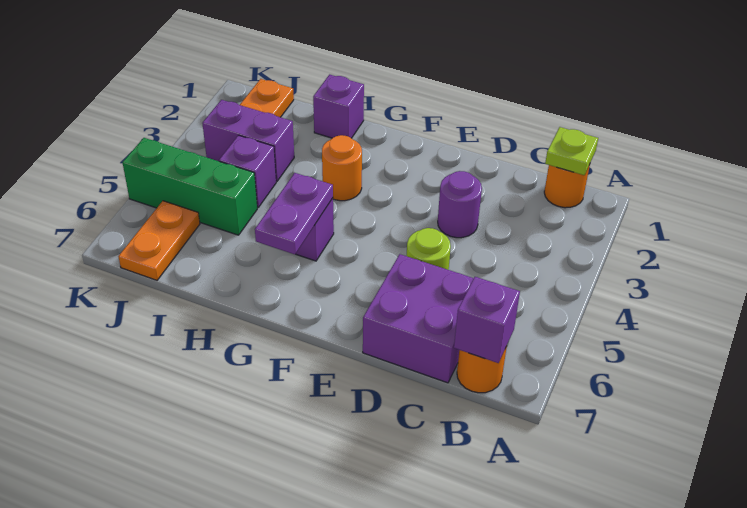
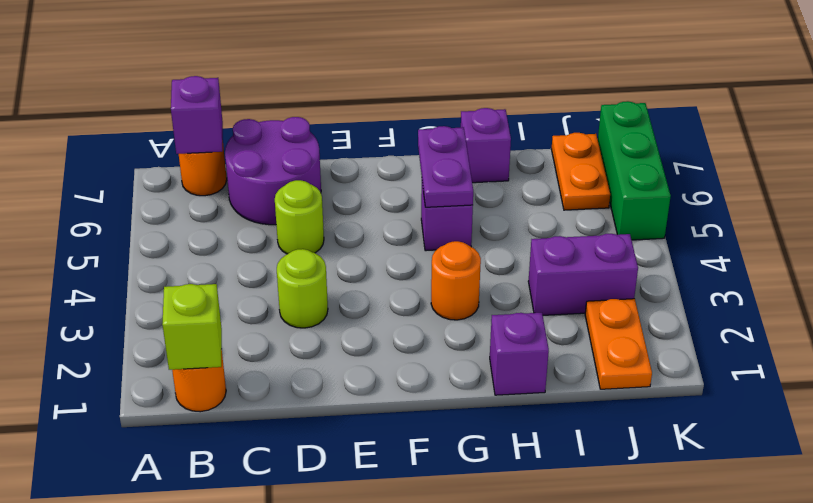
lime 1x1 plate [545,127,598,175] -> lime 1x1 brick [162,284,222,370]
purple 2x2 brick [363,254,474,383] -> purple 2x2 round brick [225,117,321,225]
purple 1x1 round brick [438,171,482,238] -> lime 1x1 round brick [277,249,328,328]
purple 1x1 brick [219,135,276,208] -> purple 1x1 brick moved to [461,108,511,183]
green 1x3 brick [122,138,257,235] -> green 1x3 brick turned to [598,101,671,240]

